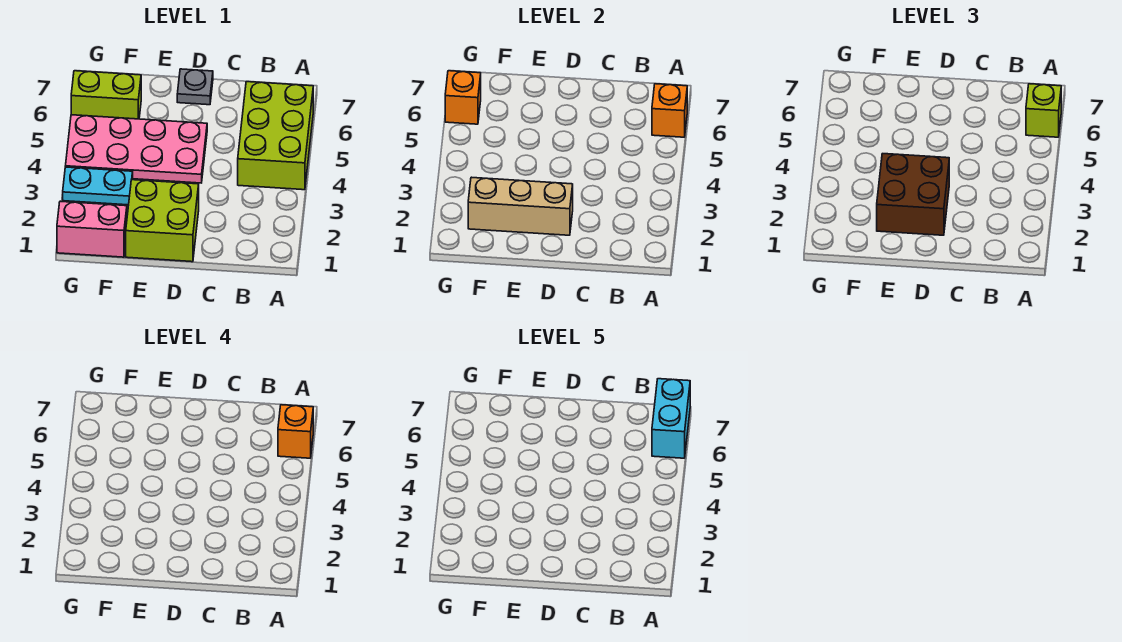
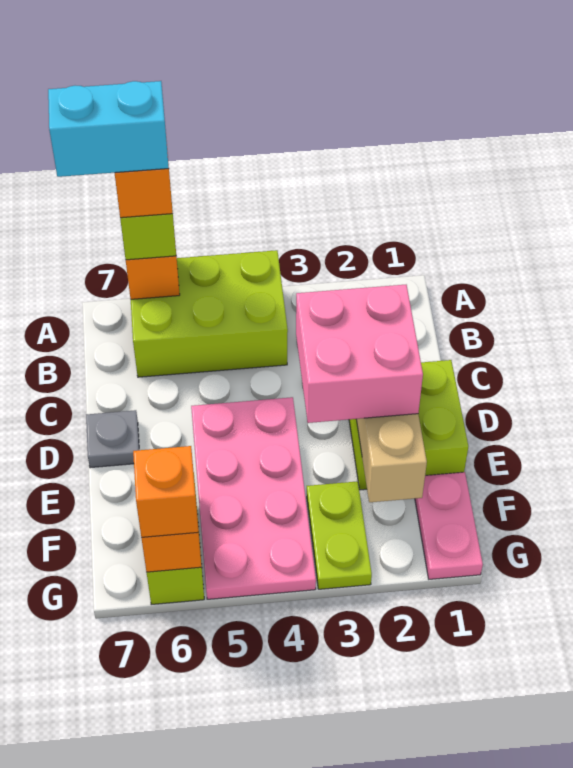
brown 2x2 brick [877,154,949,235] -> pink 2x2 brick [296,285,423,423]
pink 1x2 brick [57,201,127,257] -> pink 1x2 plate [415,472,483,579]
cyan 1x2 plate [63,167,133,205] -> lime 1x2 plate [307,481,372,589]
none -> orange 1x1 brick [133,446,198,537]

